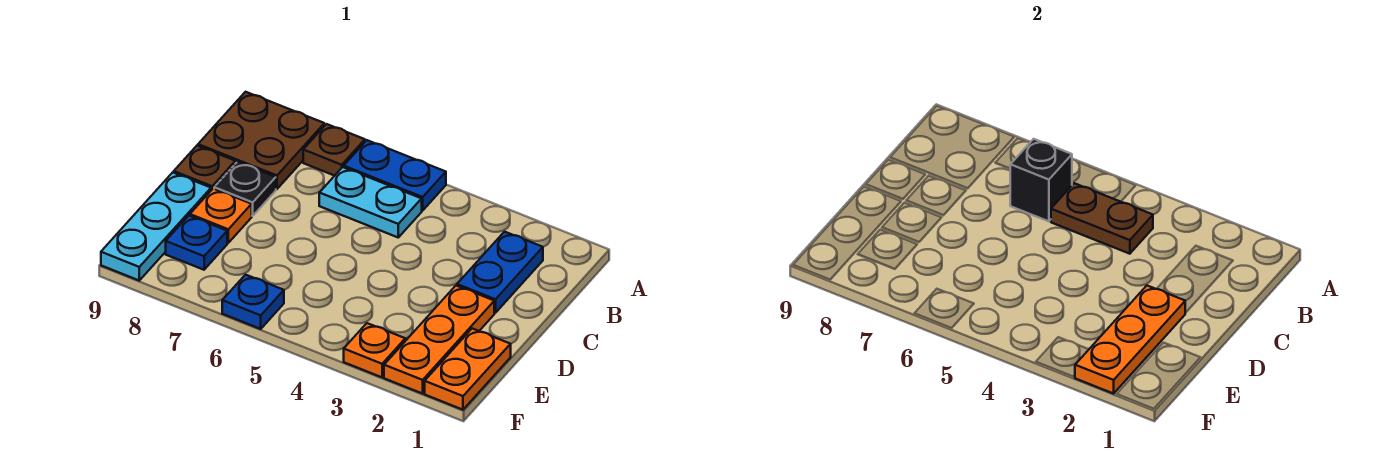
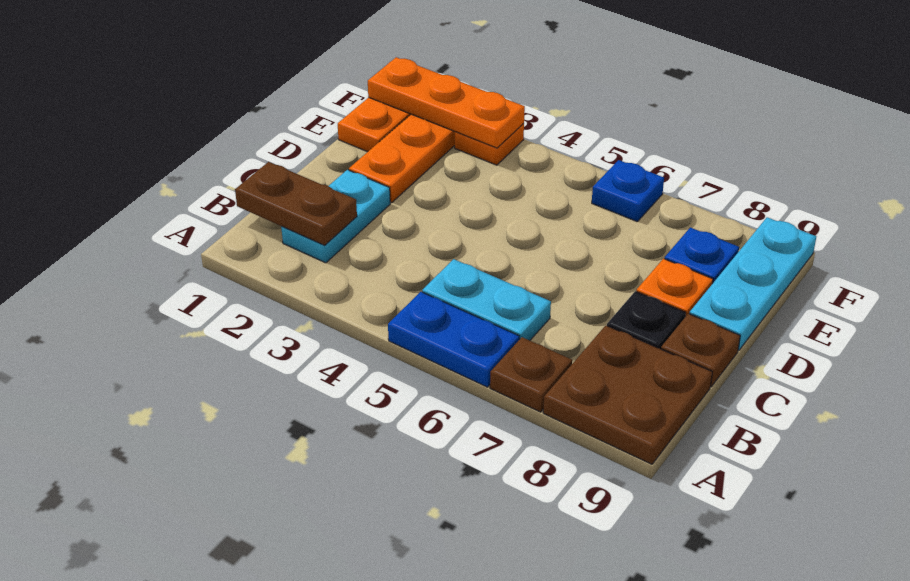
blue 1x2 plate [457,232,543,313] -> cyan 1x2 plate [281,170,390,263]
brown 1x2 plate [1051,183,1153,254] -> brown 1x2 plate moved to [235,162,357,245]
black 1x1 brick [1010,139,1072,221] -> none
orange 1x3 plate [1075,286,1185,394] -> orange 1x3 plate turned to [368,57,525,148]

